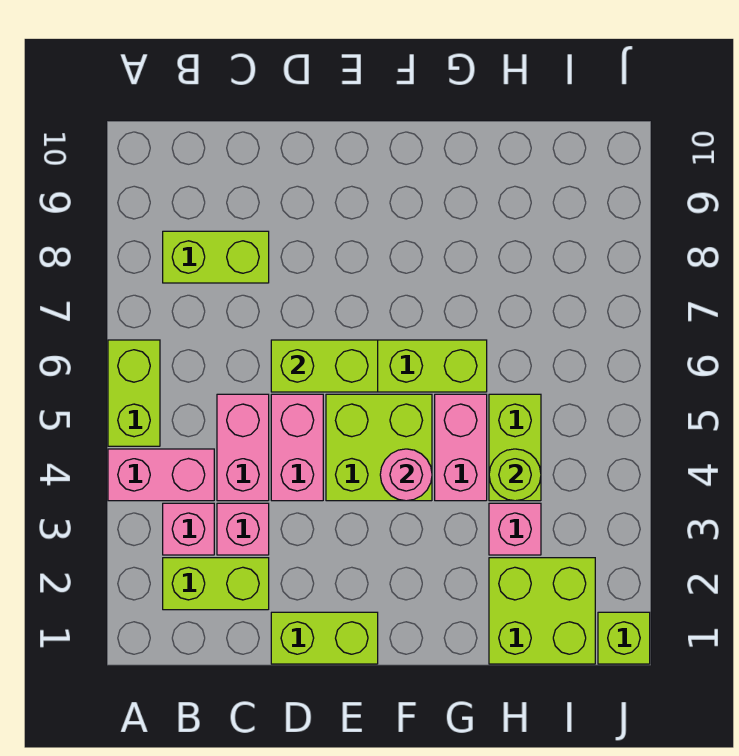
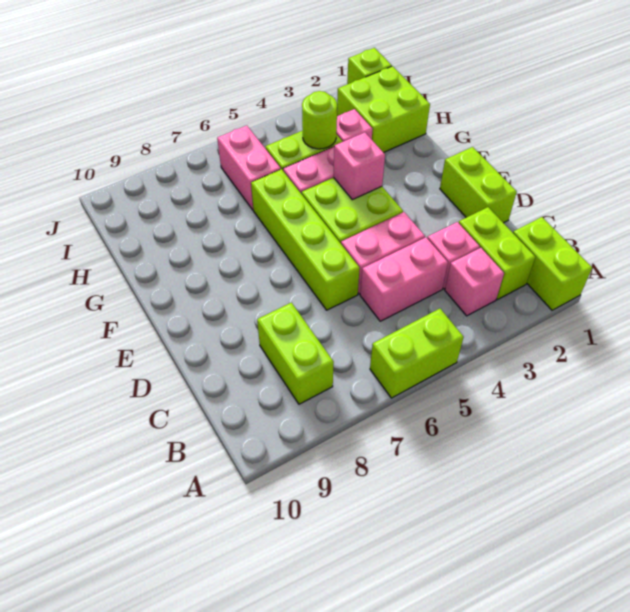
pink 1x2 brick [108,449,214,501] -> pink 1x2 brick moved to [217,125,281,210]
lime 1x2 brick [271,340,378,392] -> lime 1x2 brick moved to [513,217,592,310]
pink 1x1 round brick [380,449,432,501] -> pink 1x1 brick [333,132,385,200]

